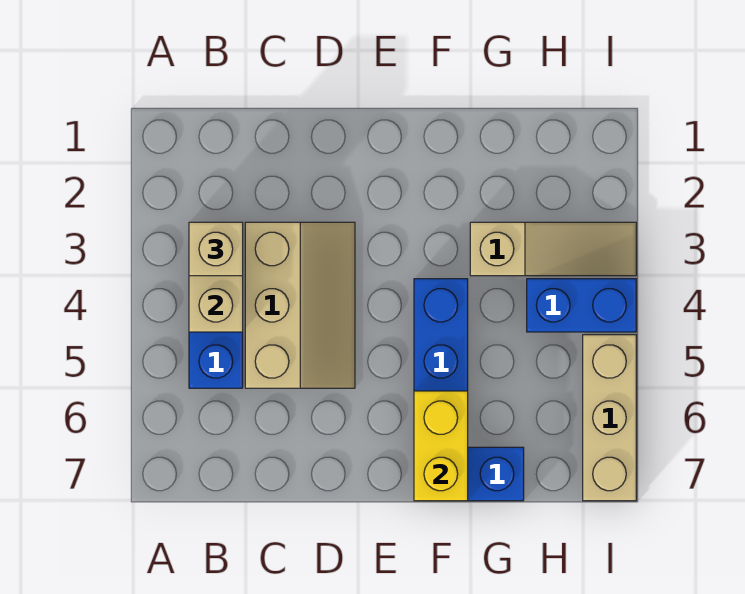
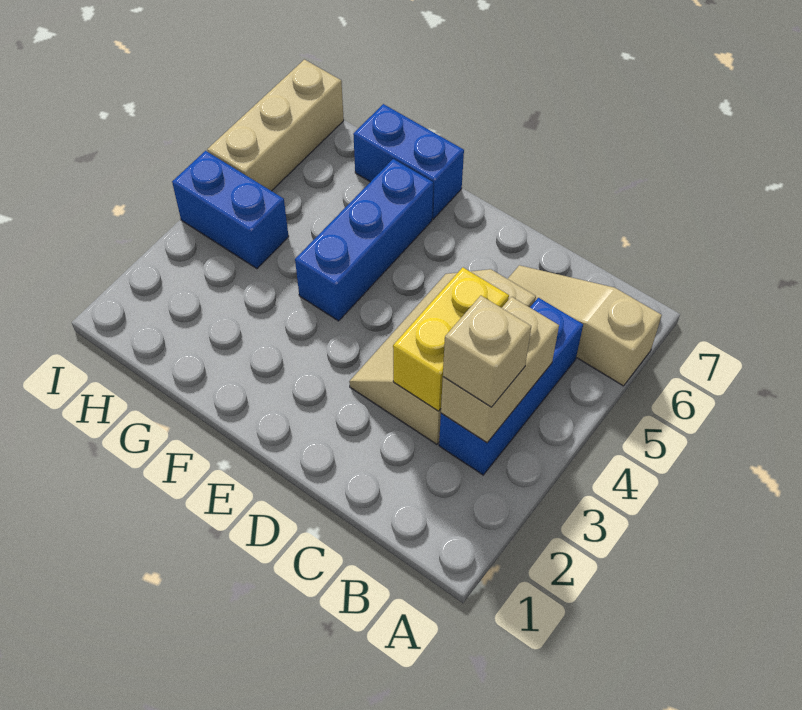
yellow 1x2 brick [414,391,468,501] -> yellow 1x2 brick moved to [393,267,509,411]
tan 1x3 slope [470,222,636,276] -> tan 1x3 slope moved to [508,265,662,386]

